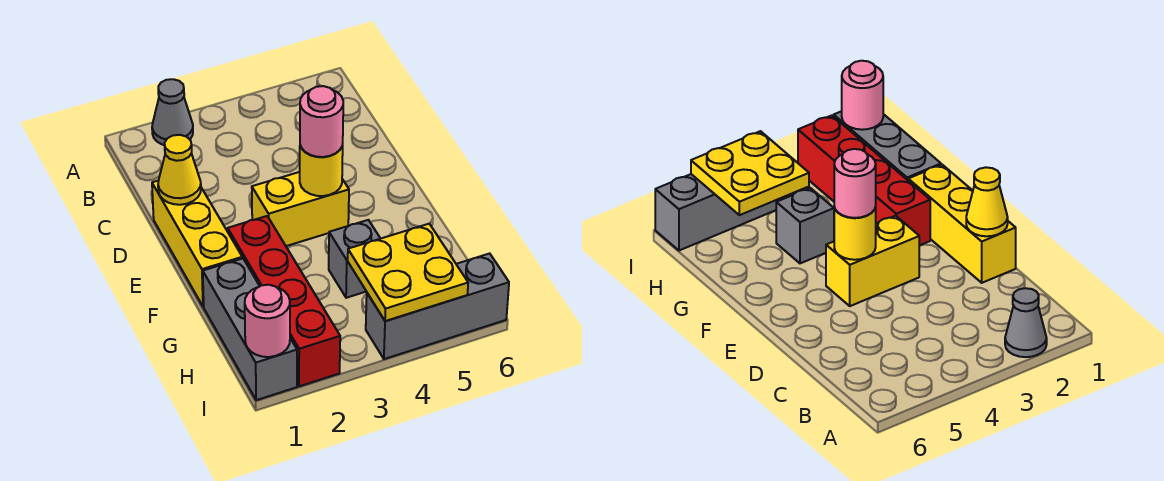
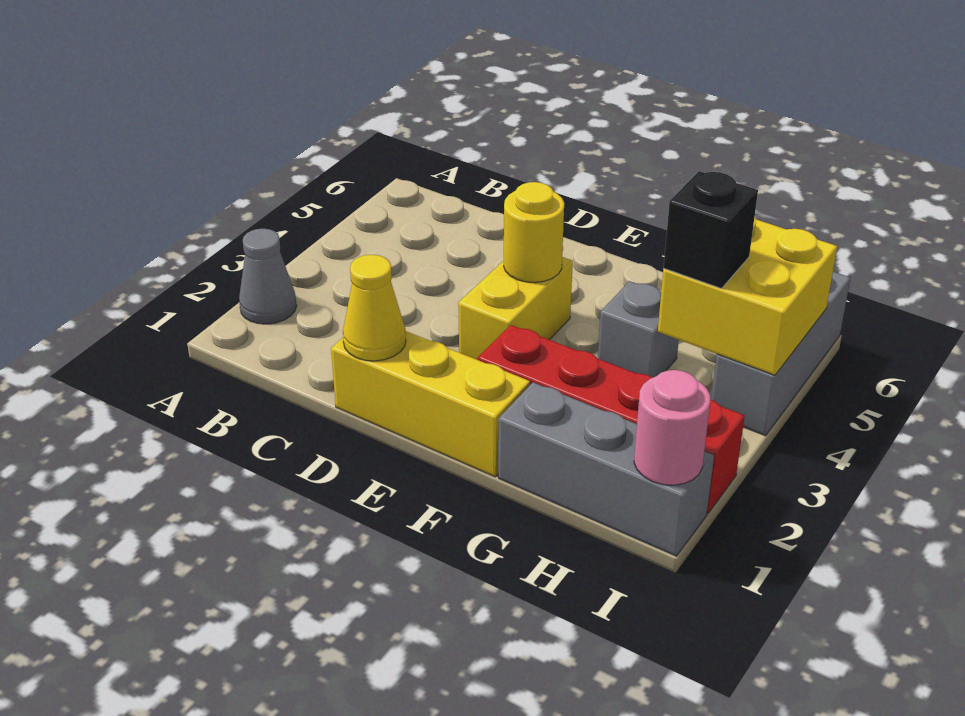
pink 1x1 round brick [300,86,343,157] -> none
yellow 2x2 plate [348,224,468,321] -> yellow 2x2 brick [658,217,837,375]
none -> black 1x1 brick [663,171,758,289]

